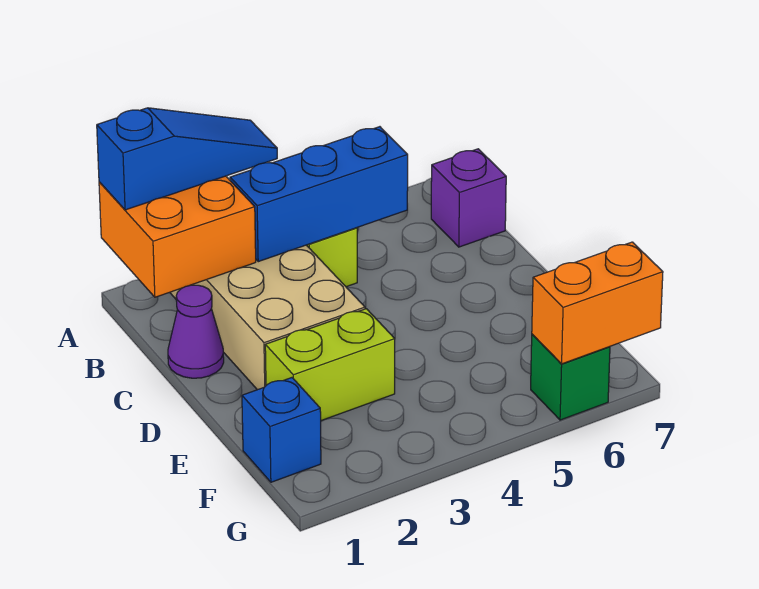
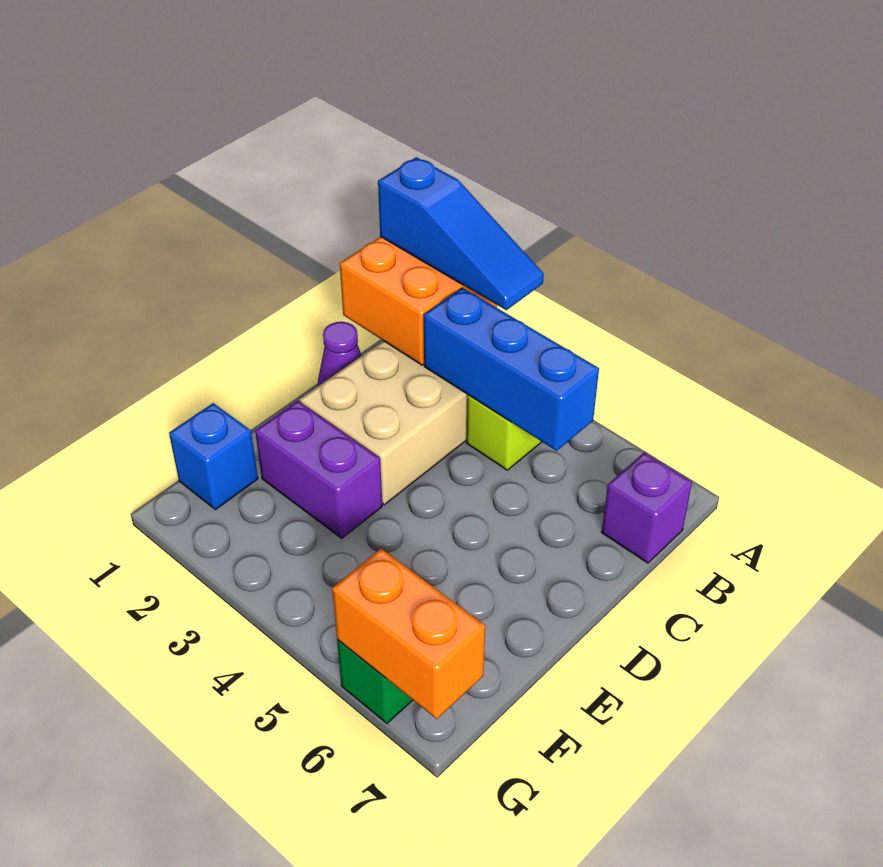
lime 1x2 brick [265,309,395,421] -> purple 1x2 brick [255,401,382,538]

